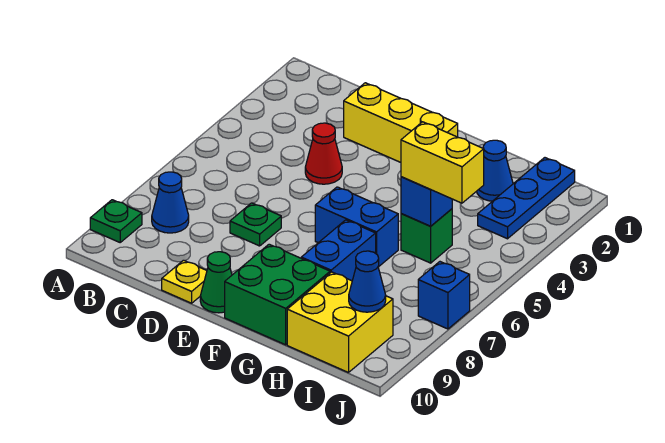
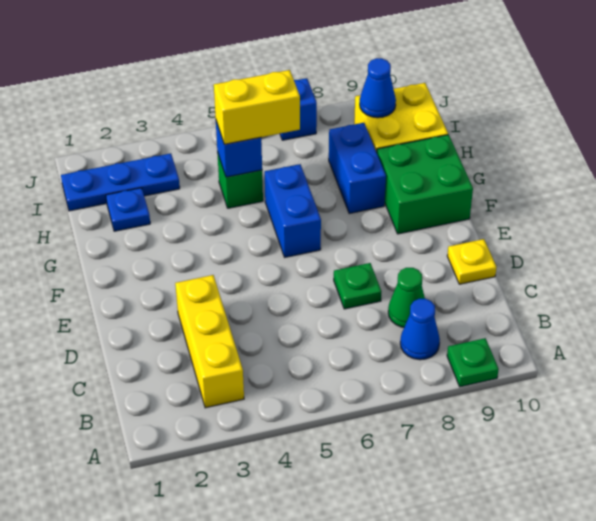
yellow 1x3 brick [344,83,458,162] -> yellow 1x3 brick moved to [175,275,244,408]
red 1x1 cone [305,123,342,184] -> none
green 1x1 cone [200,252,232,313] -> green 1x1 cone moved to [388,268,425,327]
blue 1x2 brick [301,220,376,281] -> blue 1x2 brick turned to [329,123,386,214]
blue 1x1 cone [477,140,513,201] -> blue 1x1 plate [106,188,150,231]
yellow 1x2 brick [401,122,484,203] -> yellow 1x2 brick turned to [214,70,300,144]

